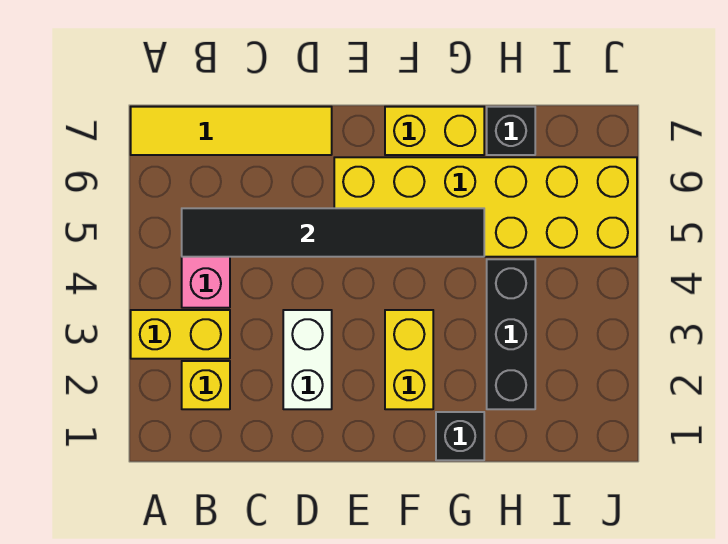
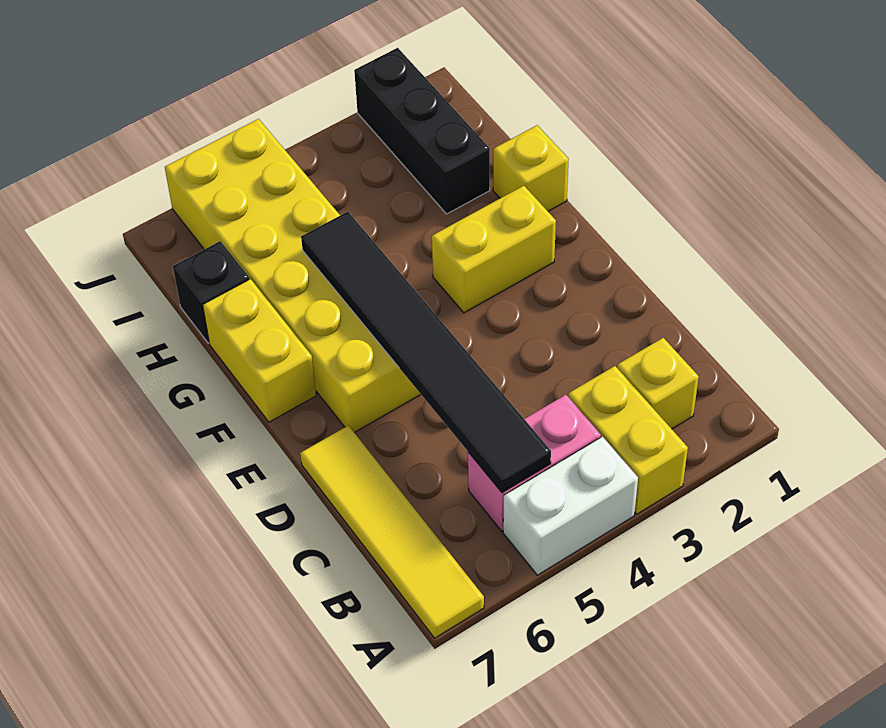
white 1x2 brick [283,310,332,409] -> white 1x2 brick moved to [503,437,638,575]
black 1x1 brick [436,412,484,460] -> yellow 1x1 brick [493,125,569,211]
black 1x3 brick [487,259,535,409] -> black 1x3 brick turned to [354,48,490,214]

